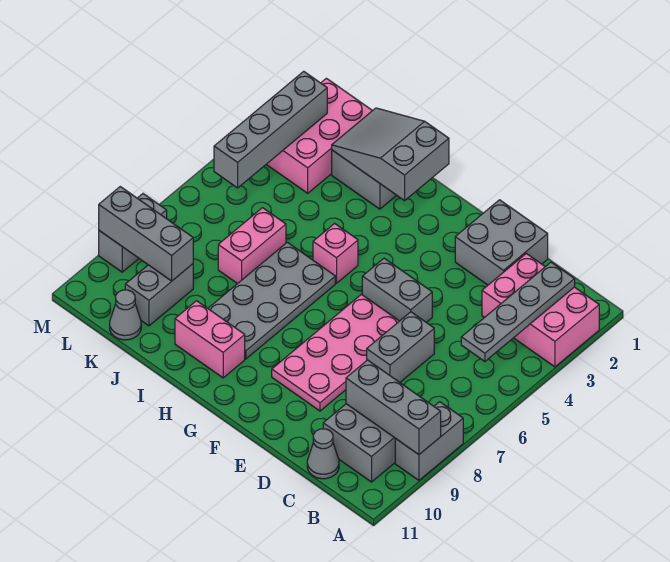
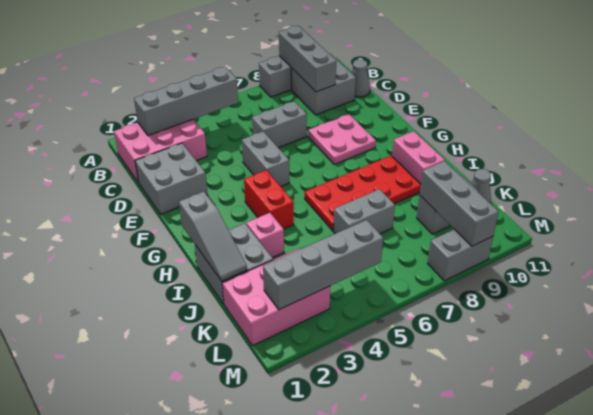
pink 2x3 brick [482,253,599,367] -> pink 2x3 brick turned to [114,119,207,182]
grey 1x4 plate [461,262,575,361] -> grey 1x4 brick [134,67,238,135]
pink 2x4 plate [272,294,399,411] -> pink 2x2 plate [308,114,376,164]
none -> red 1x2 brick [244,170,294,229]
grey 2x3 slope [332,108,449,201] -> grey 1x3 slope [179,192,247,281]
pink 1x1 brick [313,223,358,283] -> pink 1x1 brick moved to [246,213,284,258]
grey 2x4 plate [208,242,335,359] -> red 2x4 plate [305,156,421,231]
pink 1x2 brick [218,208,286,284] -> grey 1x2 brick [333,189,395,234]

